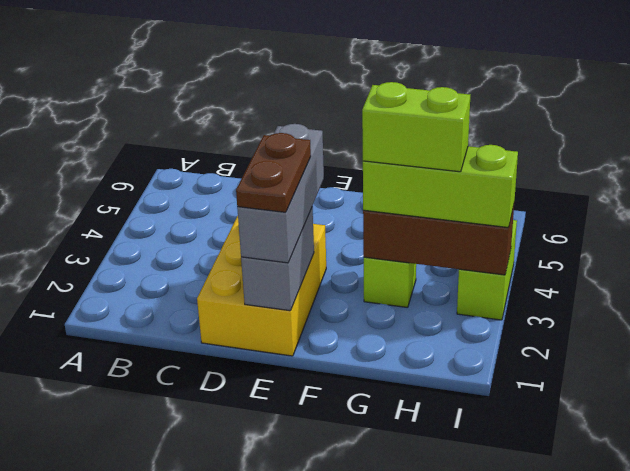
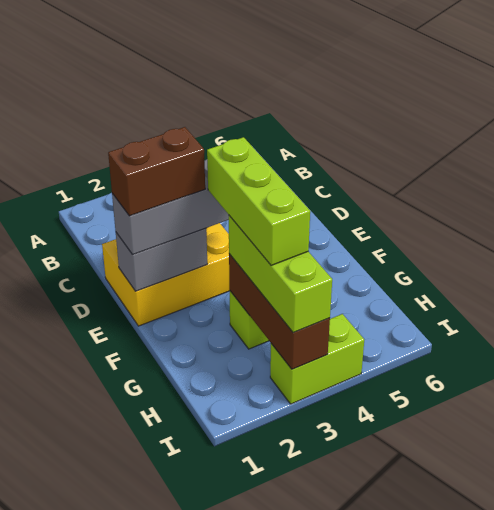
brown 1x2 plate [236,133,311,212] -> brown 1x2 brick [108,127,205,216]
lime 1x2 brick [362,82,470,172] -> lime 1x3 brick [207,137,310,265]

